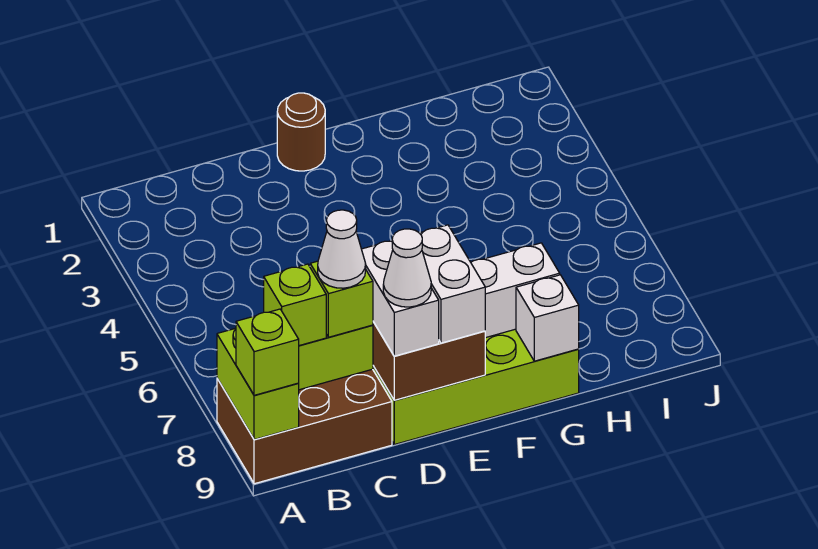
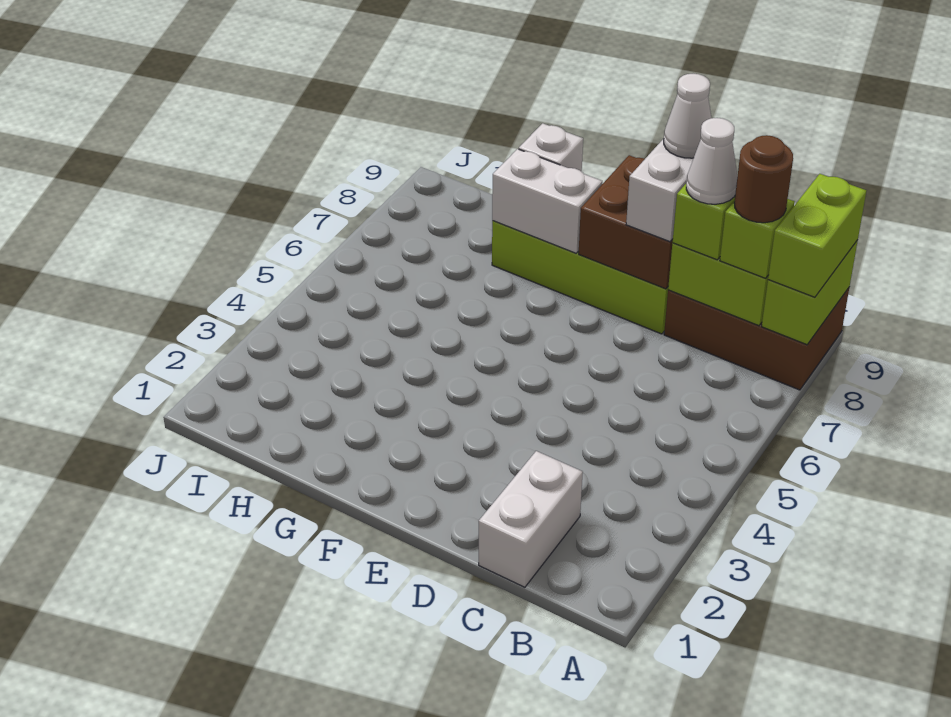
lime 1x1 brick [236,309,299,395] -> lime 1x2 brick [768,174,866,297]
brown 1x1 round brick [277,93,325,171] -> brown 1x1 round brick moved to [734,135,793,223]
white 1x2 brick [420,225,485,343] -> white 1x2 brick moved to [479,451,583,587]

